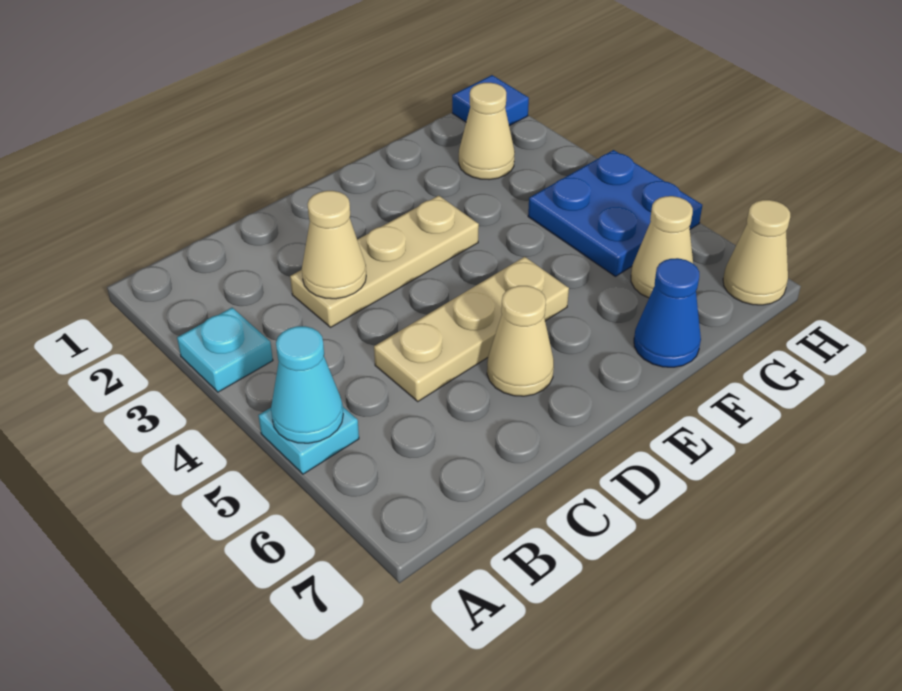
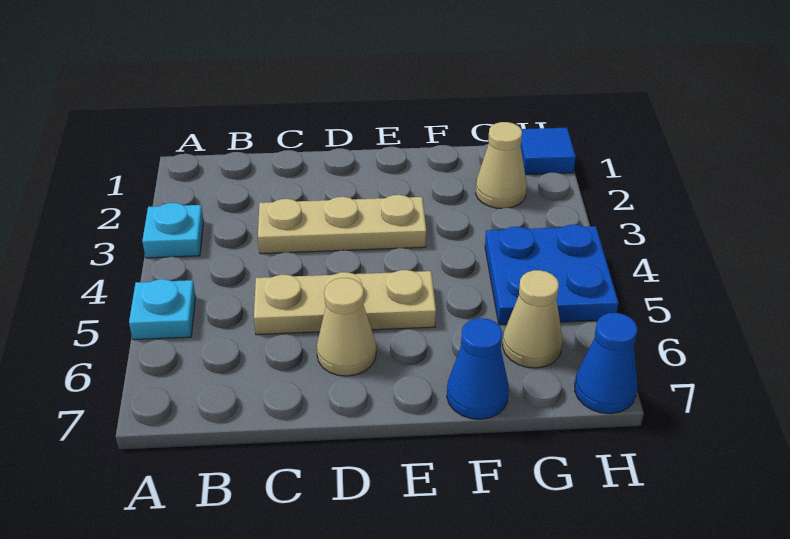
cyan 1x1 cone [271,326,343,443] -> none
tan 1x1 cone [302,191,366,299] -> none
tan 1x1 cone [723,200,790,305] -> blue 1x1 cone [575,313,638,414]

